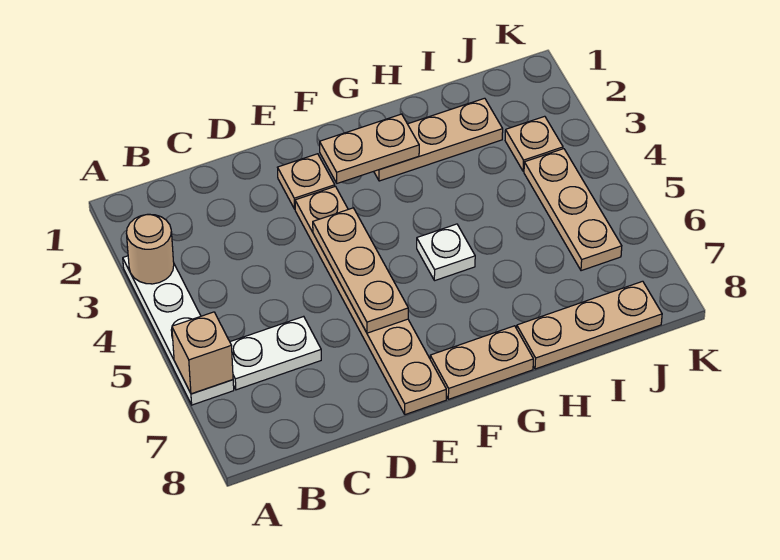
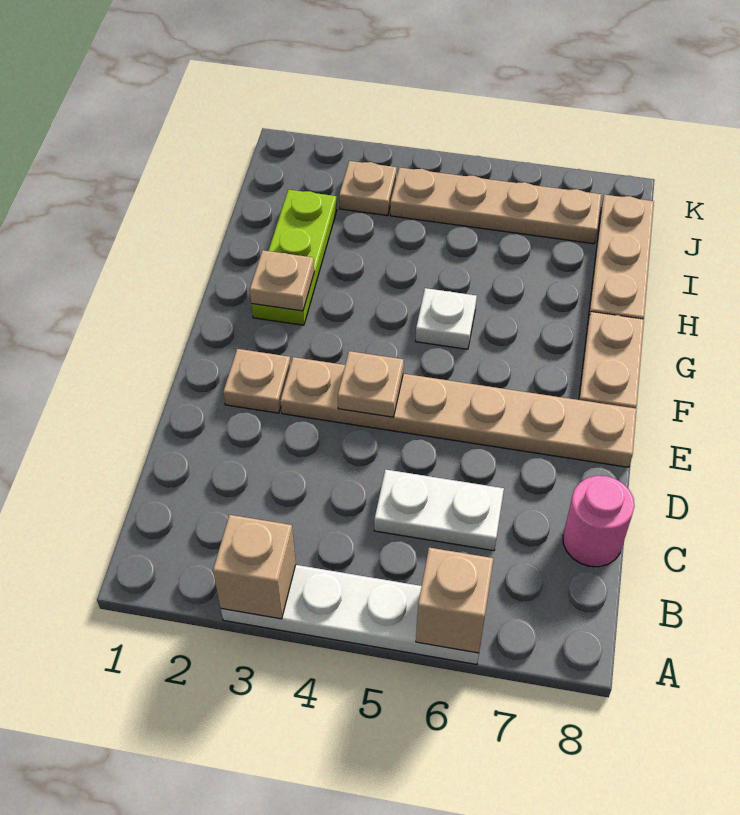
tan 1x1 round brick [126,214,174,284] -> tan 1x1 brick [213,515,296,619]
white 1x2 plate [230,316,321,390] -> white 1x2 plate turned to [374,470,504,551]
none -> pink 1x1 round brick [563,476,635,567]
tan 1x3 plate [313,208,408,333] -> tan 1x1 plate [338,351,404,417]
tan 1x2 plate [320,114,419,183] -> tan 1x1 plate [250,250,314,311]
tan 1x3 plate [374,98,503,181] -> lime 1x3 plate [251,190,337,325]
tan 1x3 plate [524,149,622,271] -> tan 1x4 plate [390,167,602,244]

